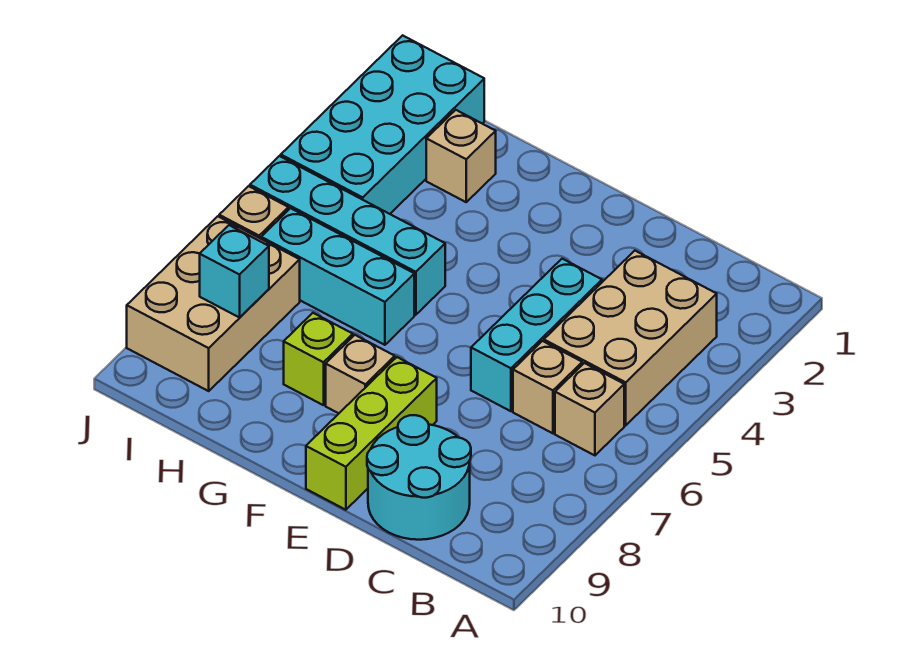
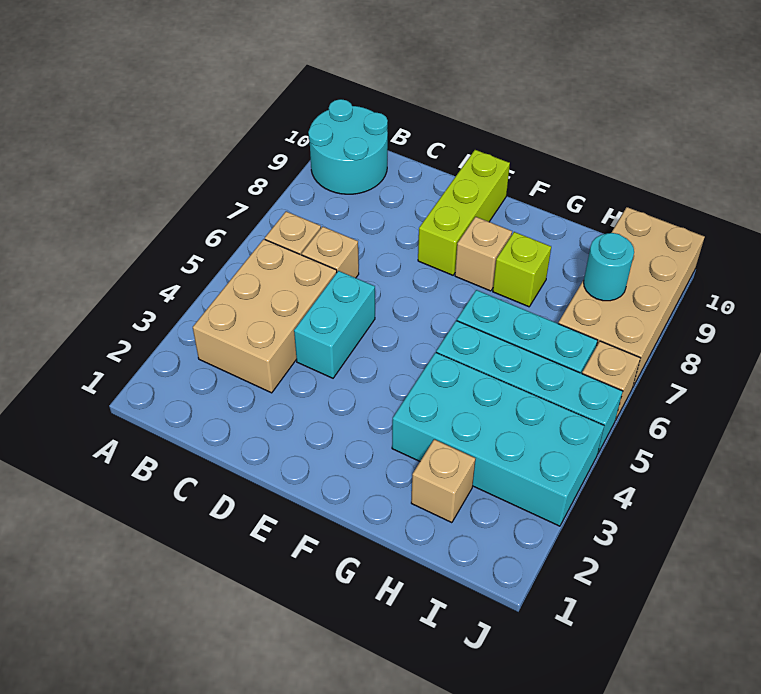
cyan 2x2 round brick [367,415,471,540] -> cyan 2x2 round brick moved to [308,99,388,194]
cyan 1x3 brick [471,259,602,411] -> cyan 1x2 brick [294,271,375,378]
cyan 2x4 brick [281,35,484,214] -> cyan 2x4 brick turned to [392,352,604,526]
tan 2x3 brick [127,216,300,391] -> tan 2x4 brick [558,207,705,386]
cyan 1x1 brick [200,225,269,318] -> cyan 1x1 round brick [584,233,634,301]

